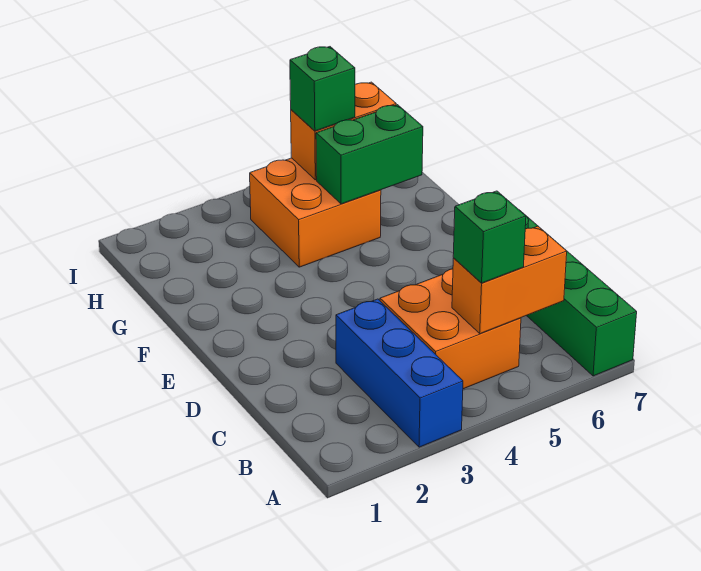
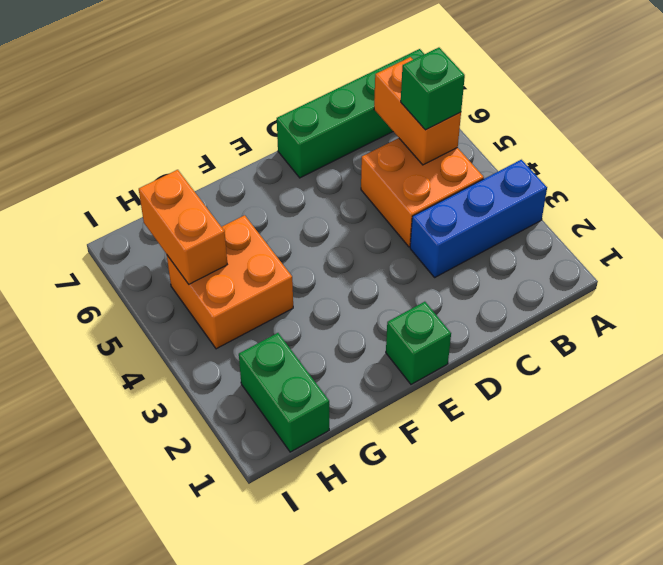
green 1x2 brick [316,105,423,204] -> green 1x2 brick moved to [239,333,329,452]
green 1x1 brick [290,47,355,131] -> green 1x1 brick moved to [386,302,451,384]

